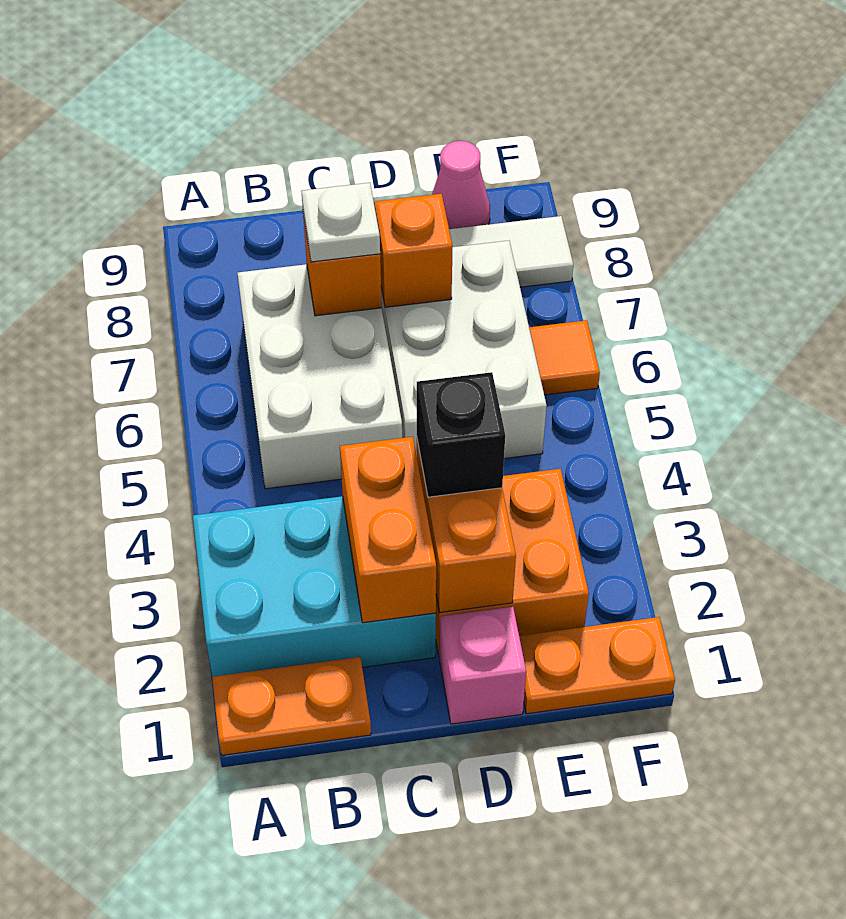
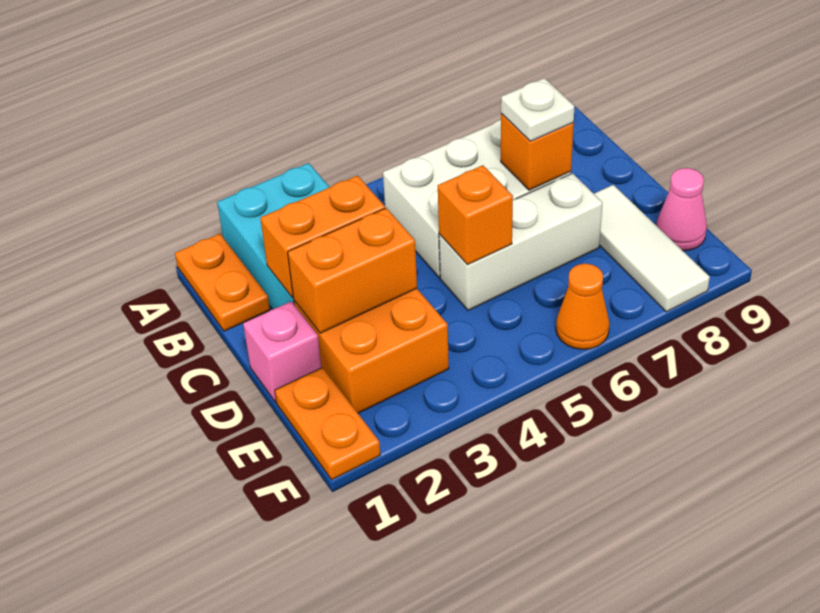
black 1x1 brick [417,372,505,497] -> none
white 2x3 brick [381,241,547,459] -> white 1x3 brick [439,173,602,310]
orange 1x1 brick [374,194,453,307] -> orange 1x1 brick moved to [438,165,513,265]
orange 1x1 tile [529,320,600,395] -> orange 1x1 cone [556,264,610,349]

